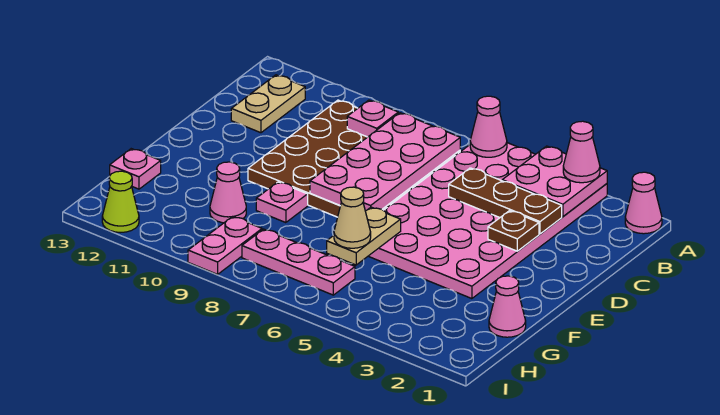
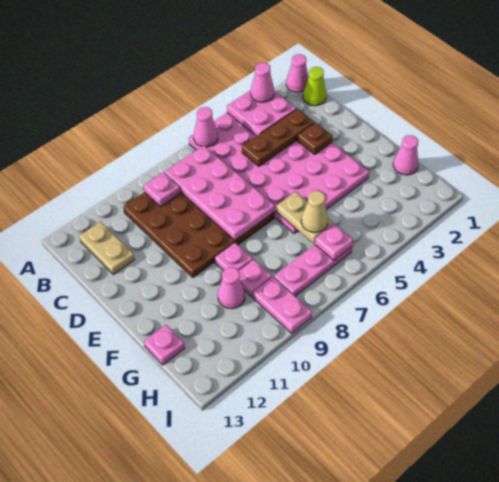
none -> pink 1x1 plate [238,259,272,297]
none -> pink 1x1 plate [315,224,353,260]
lime 1x1 cone [102,171,139,233] -> lime 1x1 cone moved to [303,67,326,106]

